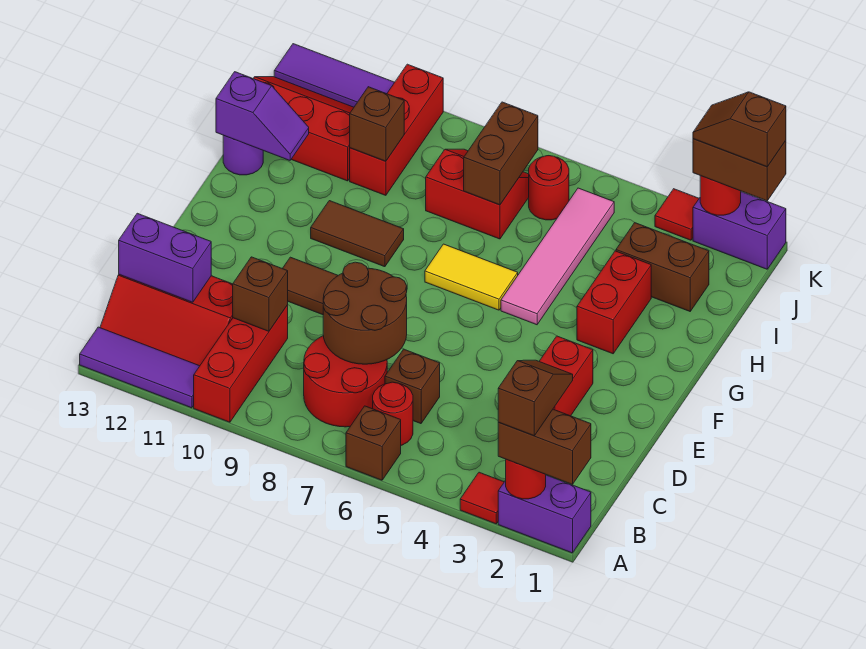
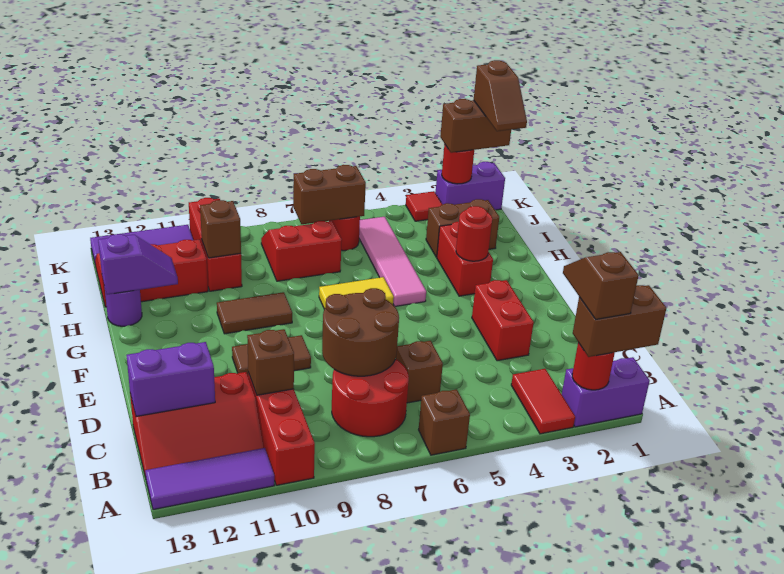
red 1x1 tile [460,472,504,524] -> red 1x2 tile [511,369,575,434]
red 1x1 round brick [373,382,413,445] -> red 1x1 round brick moved to [456,206,492,261]
brown 1x2 brick [464,102,538,205] -> brown 1x2 brick turned to [293,165,366,224]
brown 1x2 slope [693,92,786,167] -> brown 1x2 slope turned to [474,60,527,131]

